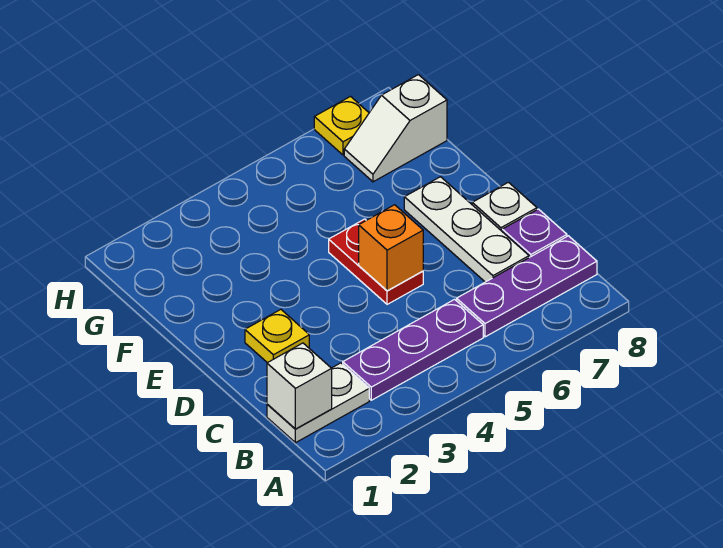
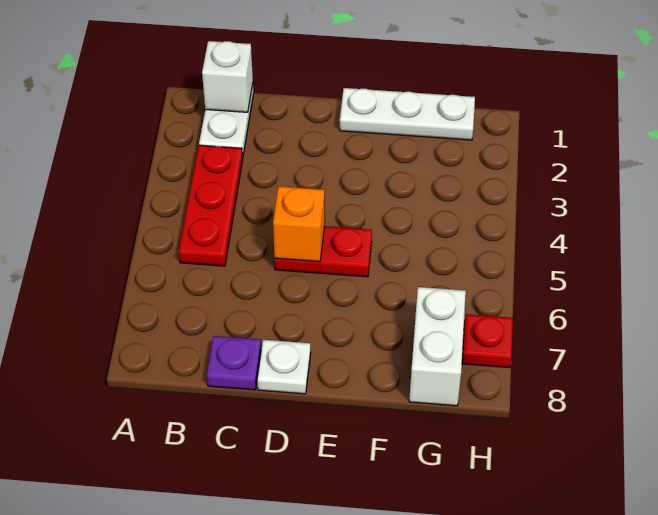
purple 1x3 plate [343,299,483,400] -> red 1x3 plate [179,145,243,266]
purple 1x3 plate [457,236,597,337] -> none
white 1x3 plate [404,177,529,282] -> white 1x3 plate moved to [340,88,475,140]
yellow 1x1 plate [245,310,309,363] -> none
white 1x2 slope [344,75,447,182] -> white 1x2 brick [409,287,466,406]
yellow 1x1 plate [314,97,369,155] -> red 1x1 plate [462,314,513,368]

